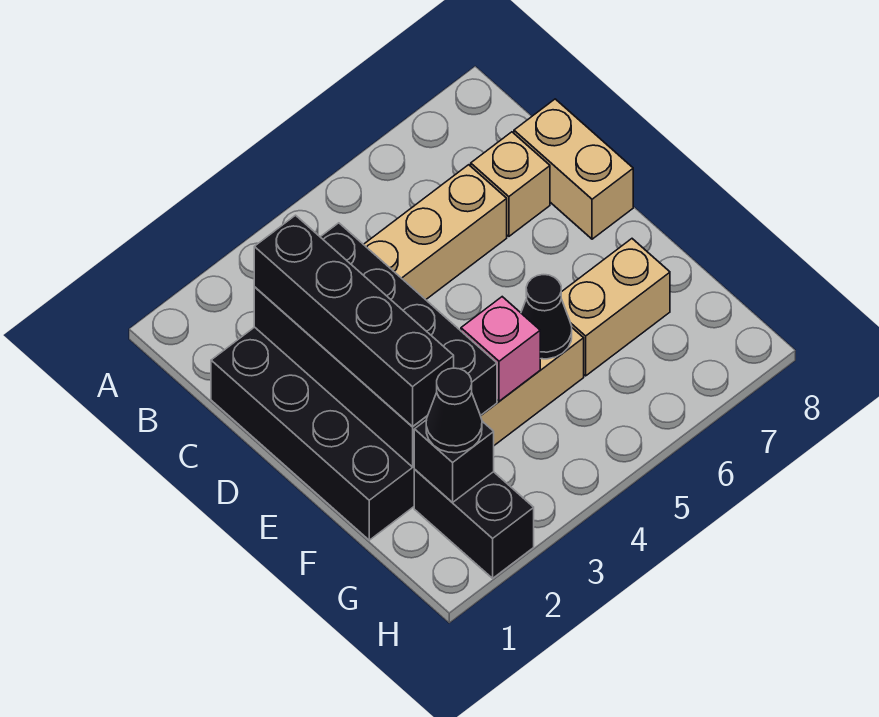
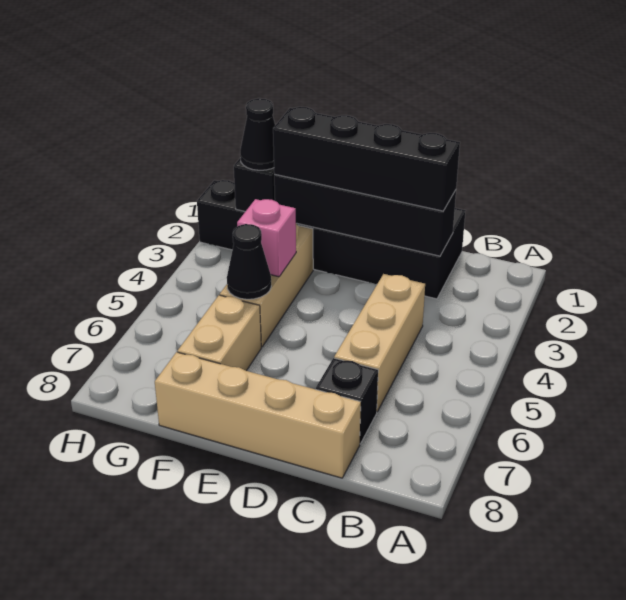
black 2x4 brick [254,223,497,467] -> black 1x4 brick [274,174,456,256]
tan 1x1 brick [471,132,550,236] -> black 1x1 brick [316,358,378,444]
tan 1x2 brick [514,99,633,239] -> tan 1x4 brick [155,352,361,478]

